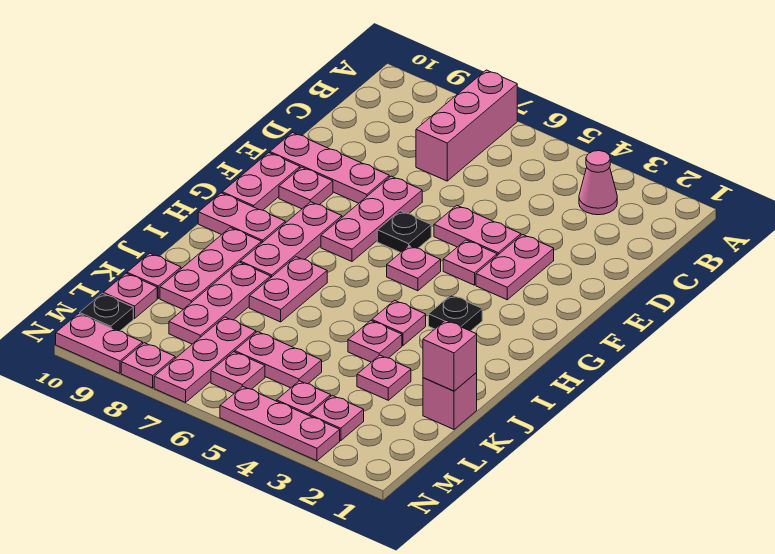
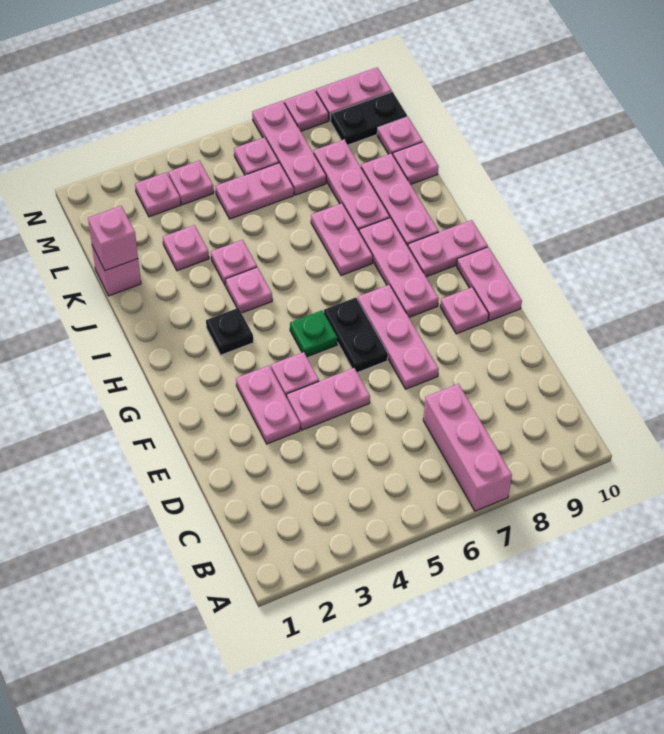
pink 1x1 cone [579,151,617,215] -> none
pink 1x3 plate [270,133,389,203] -> none
black 1x1 plate [377,211,431,253] -> black 1x2 plate [324,298,388,373]
pink 1x1 plate [387,246,441,291] -> green 1x1 plate [290,310,337,357]
black 1x1 plate [80,293,133,331] -> black 1x2 plate [331,92,407,145]
pink 1x3 plate [220,386,340,461] -> none

